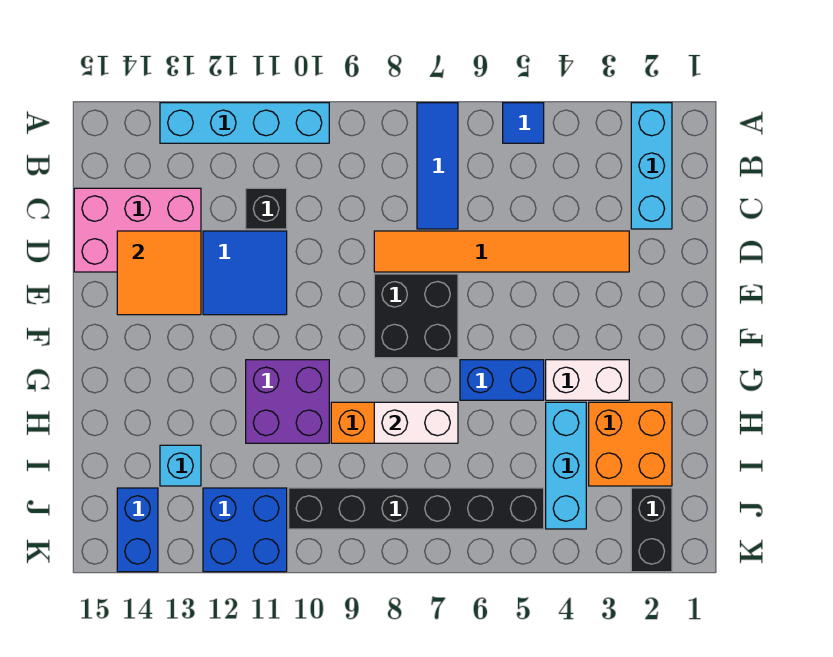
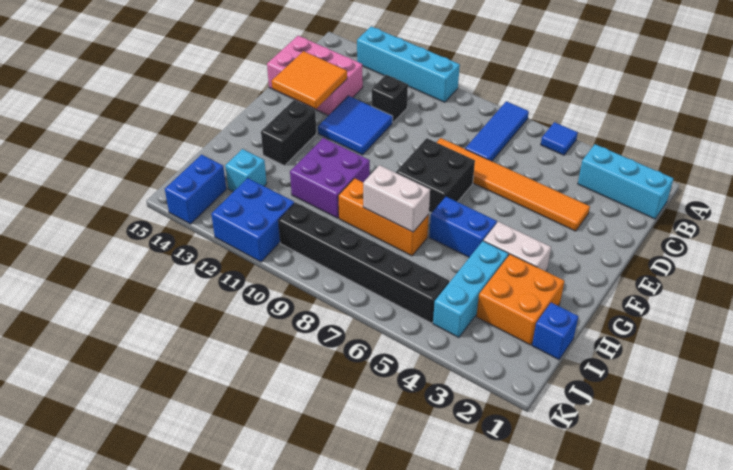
cyan 1x3 brick [631,103,672,229] -> cyan 1x3 brick turned to [578,144,674,219]
none -> blue 1x1 brick [532,303,578,360]
black 1x2 brick [631,488,672,572] -> black 1x2 brick moved to [261,100,316,166]

